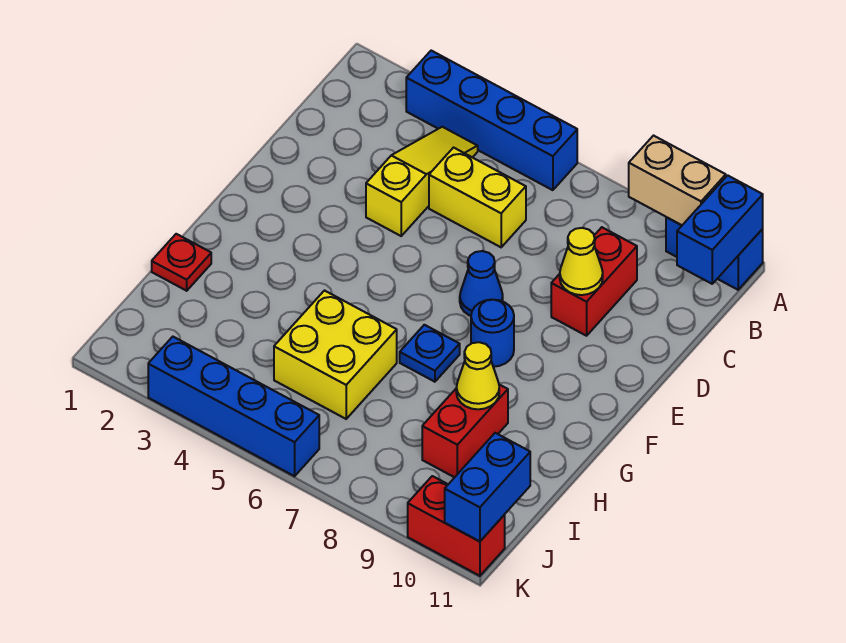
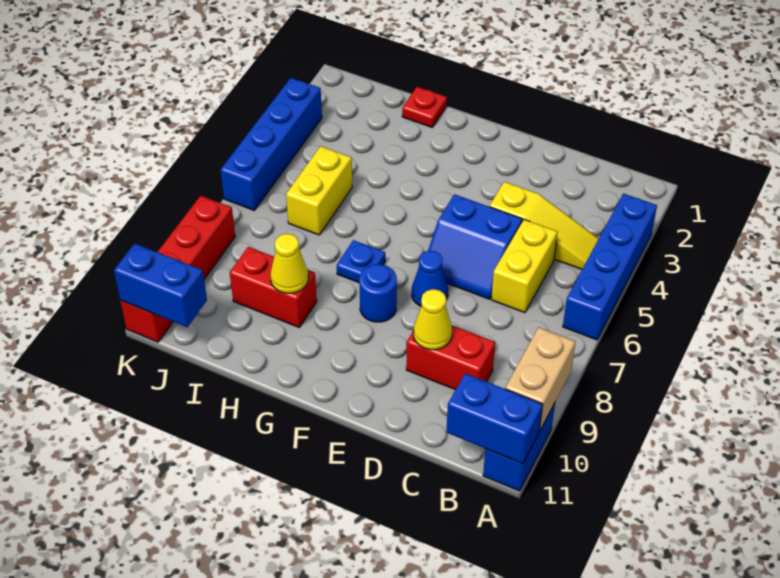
none -> blue 2x2 slope [428,194,522,299]
yellow 2x2 brick [274,291,397,419] -> yellow 1x2 brick [286,146,352,235]
red 1x2 brick [408,476,505,576] -> red 1x4 brick [120,196,235,342]

